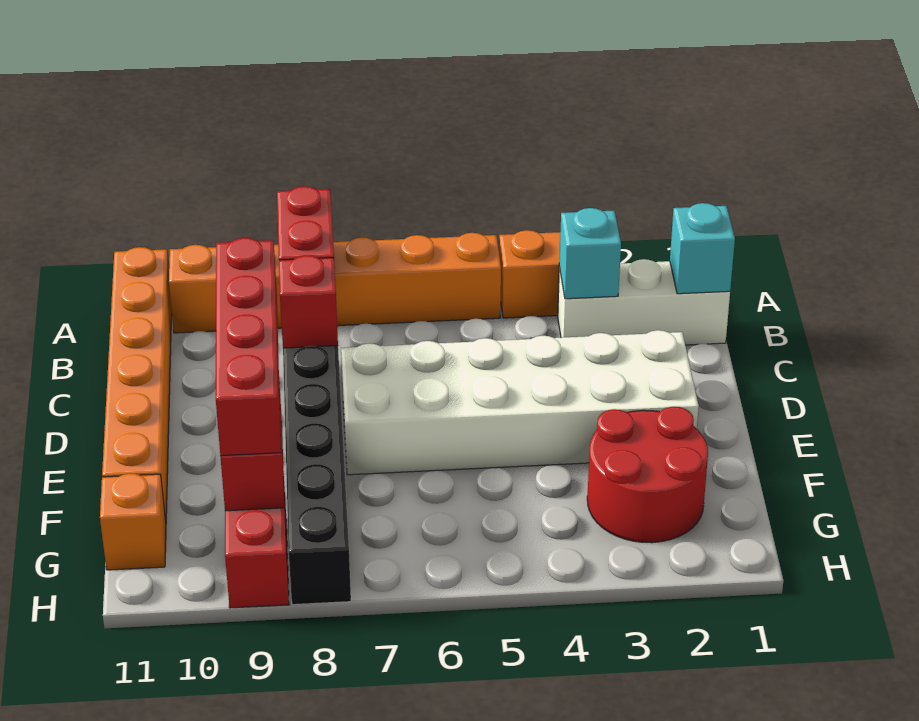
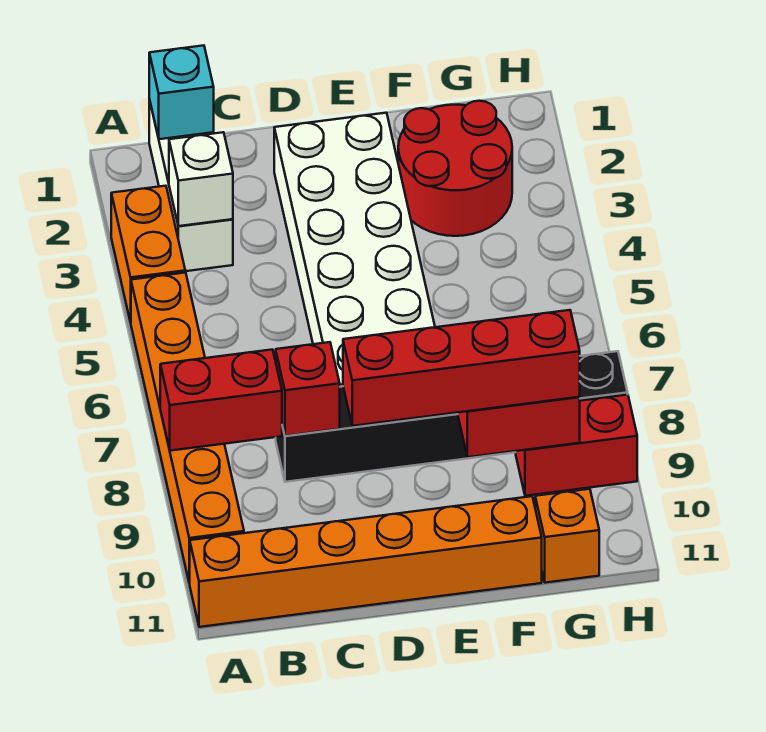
cyan 1x1 brick [559,208,621,299] -> white 1x1 brick [169,132,233,226]

